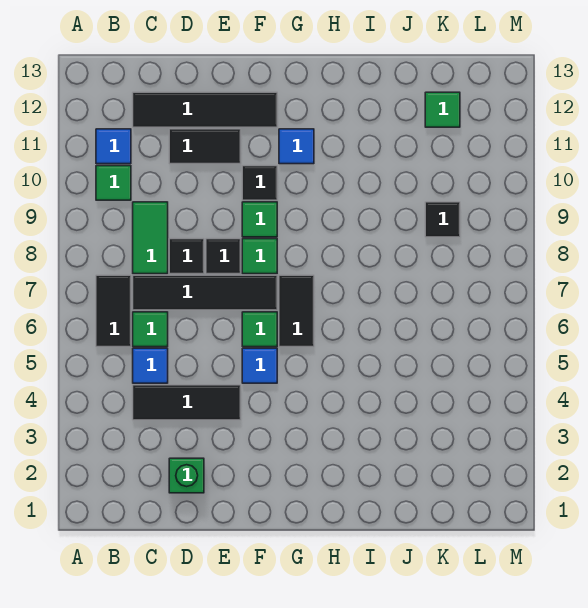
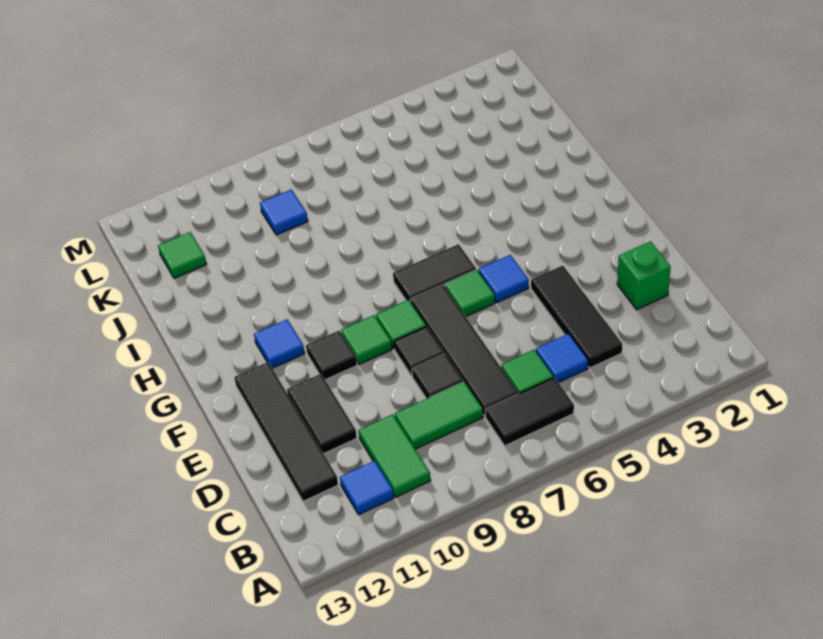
green 1x1 tile [96,166,131,200] -> green 1x2 tile [358,414,431,497]
black 1x1 tile [425,202,460,237] -> blue 1x1 tile [260,189,308,235]

